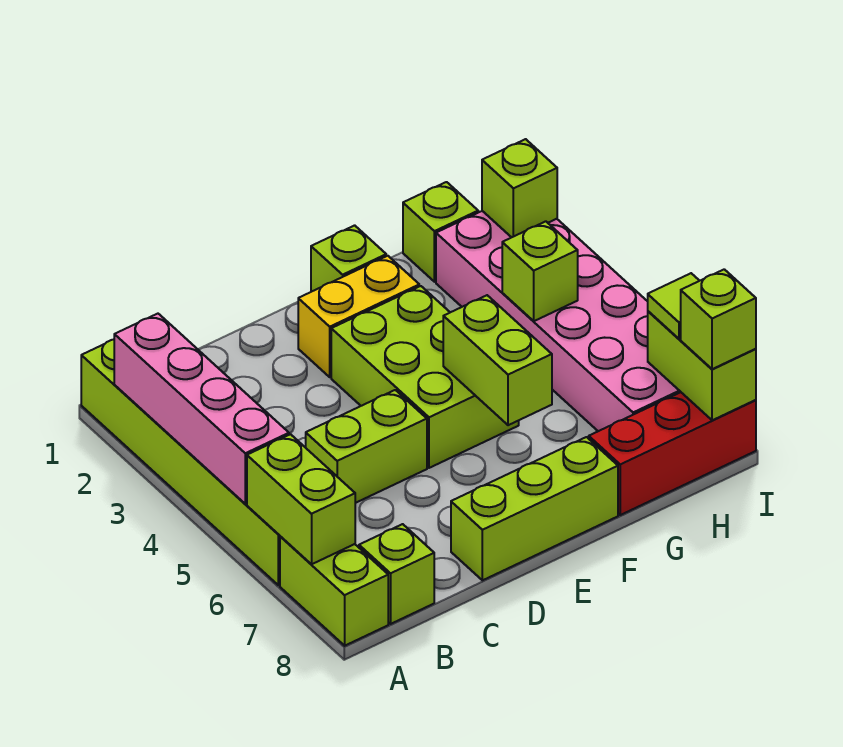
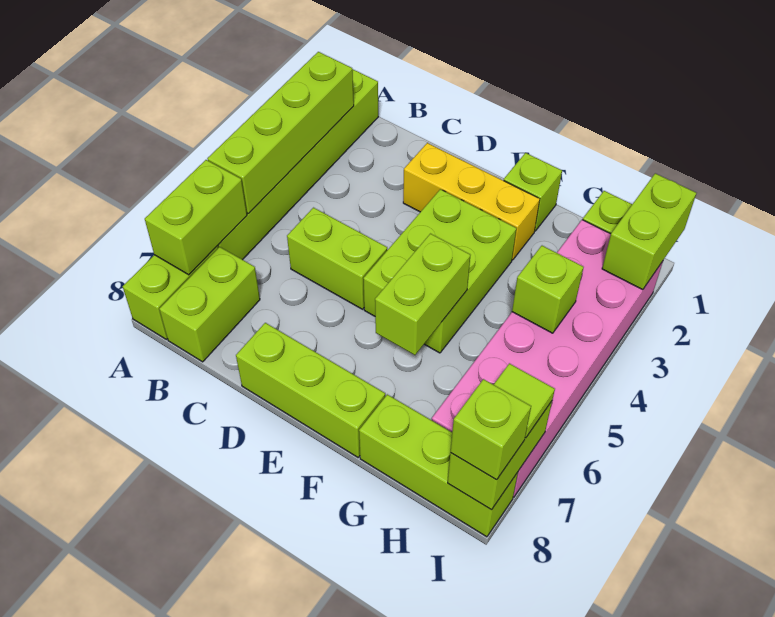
pink 1x4 brick [114,314,289,504] -> lime 1x4 brick [207,52,354,213]
lime 1x1 brick [359,524,434,624] -> lime 1x2 brick [159,247,260,362]
yellow 1x2 brick [298,256,419,377] -> yellow 1x3 brick [403,143,540,260]
red 1x3 brick [589,392,756,515] -> lime 1x3 brick [359,394,518,537]
lime 1x1 brick [482,139,557,237] -> lime 1x2 brick [602,173,696,290]

